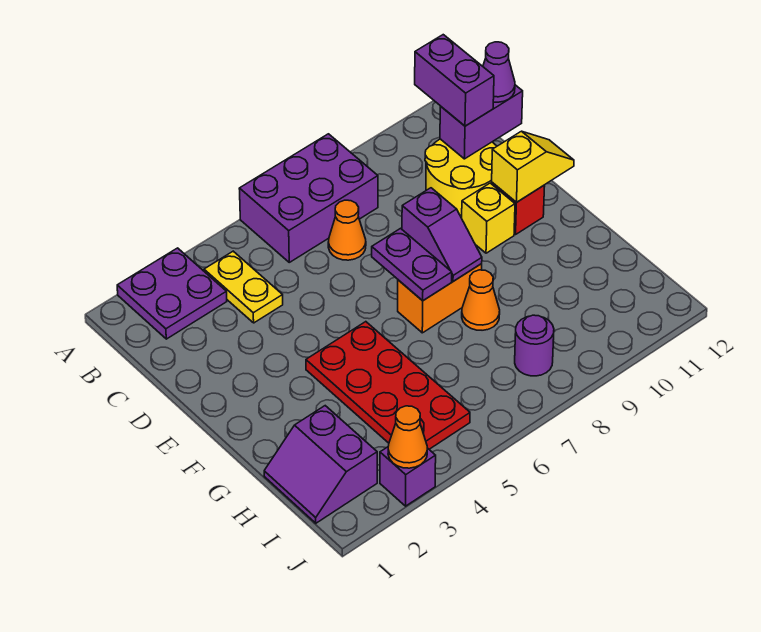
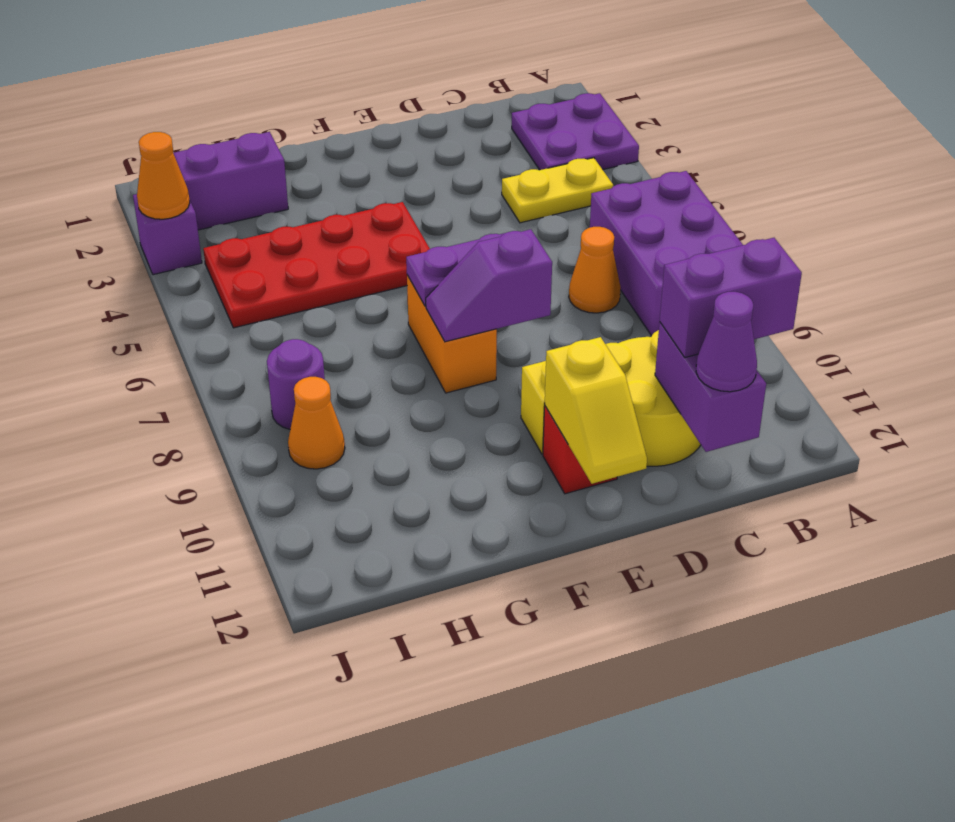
orange 1x1 cone [462,270,500,330] -> orange 1x1 cone moved to [288,377,345,469]

